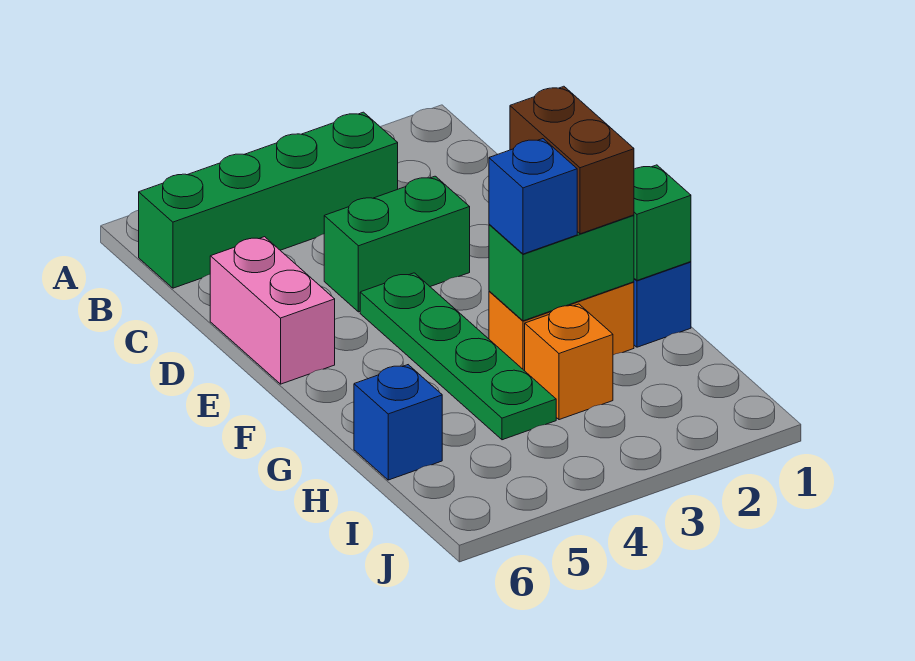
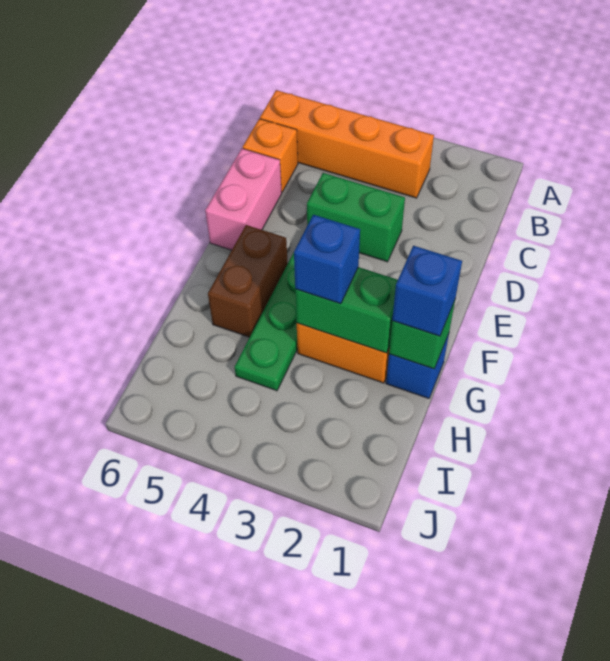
green 1x4 brick [139,112,398,288] -> orange 1x4 brick [260,90,434,198]
brown 1x2 brick [510,86,634,234] -> brown 1x2 brick moved to [208,225,288,337]
orange 1x1 brick [525,304,613,420] -> orange 1x1 brick moved to [243,119,298,192]
blue 1x1 brick [354,365,442,480] -> blue 1x1 brick moved to [392,246,462,336]

